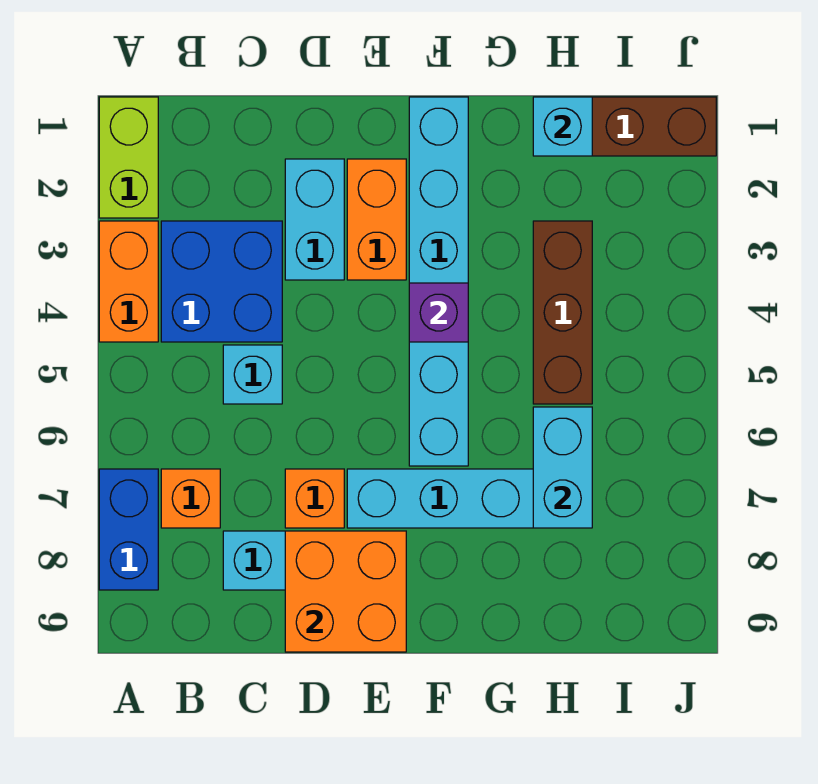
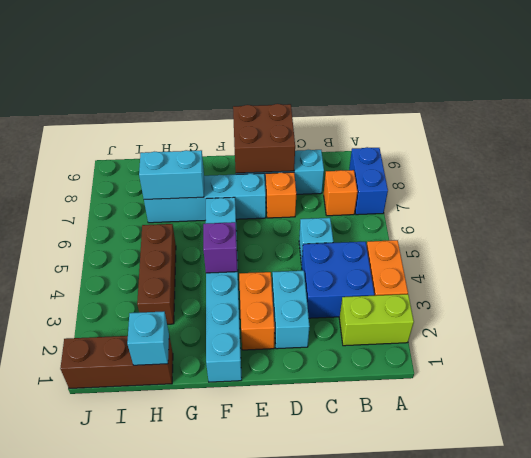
lime 1x2 brick [99,97,158,218] -> lime 1x2 brick turned to [339,294,414,346]
orange 2x2 brick [285,531,406,652] -> brown 2x2 brick [233,104,295,173]
cyan 1x2 brick [533,407,592,528] -> cyan 1x2 brick turned to [139,150,204,200]

